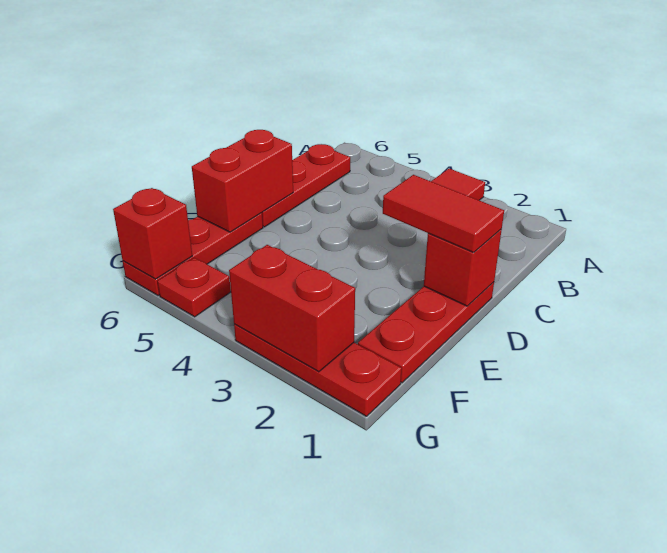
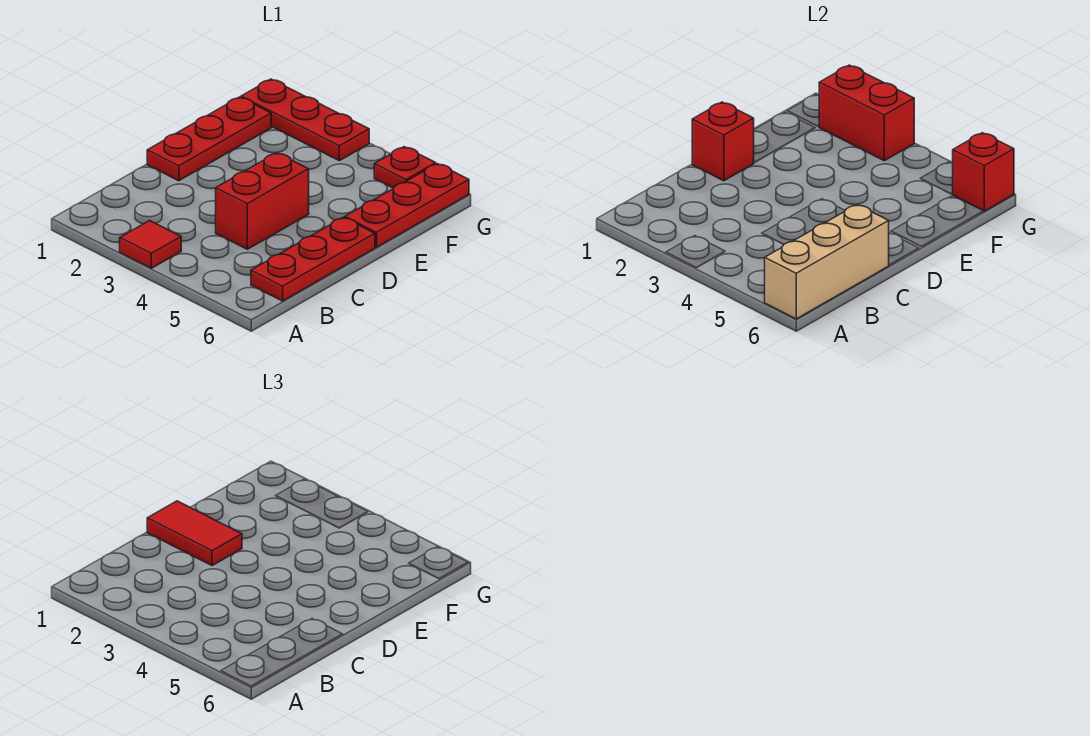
none -> tan 1x3 brick [765,204,889,319]
red 1x2 brick [192,130,293,232] -> red 1x2 brick moved to [216,153,309,249]

